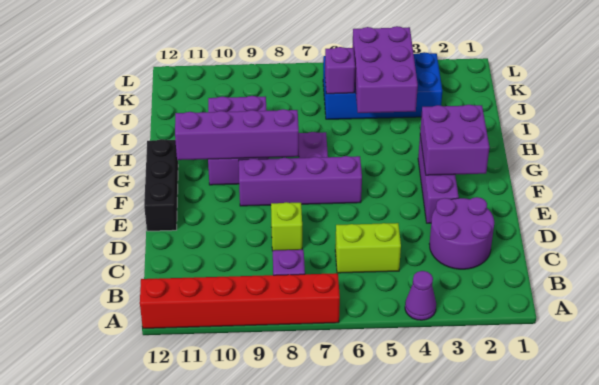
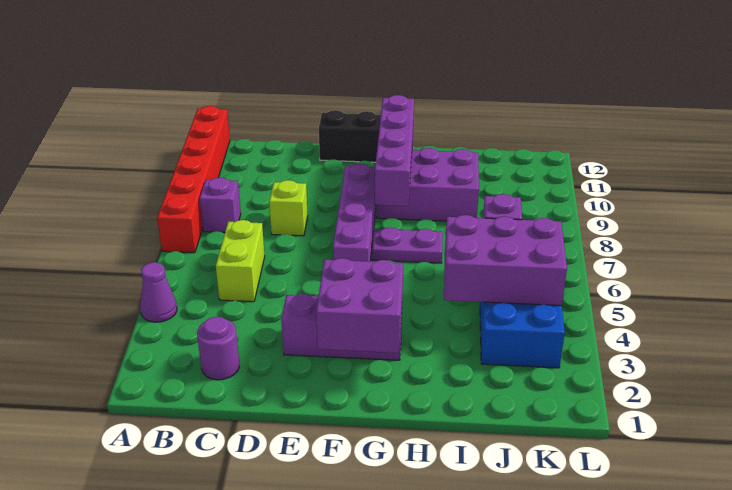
purple 2x2 round brick [429,197,494,269] -> purple 1x1 round brick [197,317,239,380]

